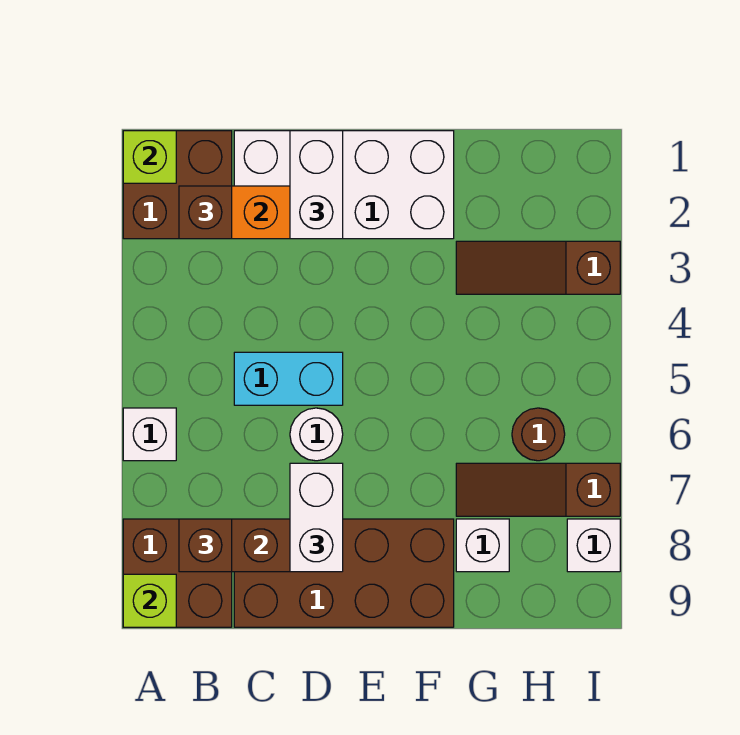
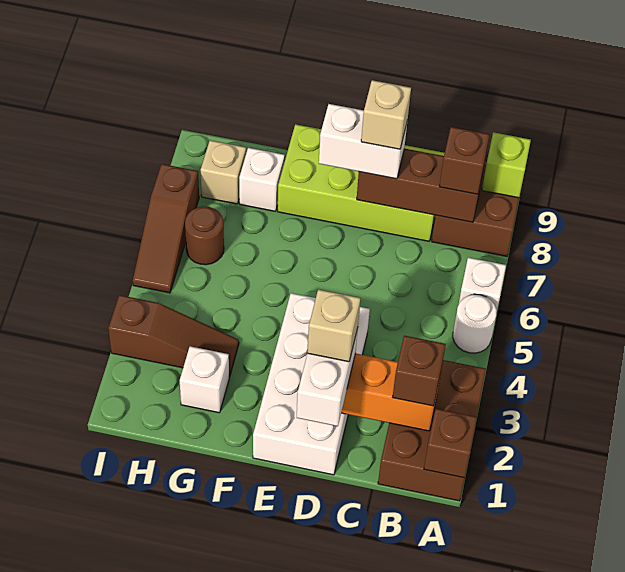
brown 2x2 brick [123,131,232,239] -> brown 2x3 brick [378,360,486,501]
lime 1x1 brick [123,131,176,183] -> brown 1x1 brick [424,409,477,478]
white 2x4 brick [234,131,454,239] -> white 2x4 brick turned to [253,293,370,475]
cyan 1x2 brick [234,352,343,405] -> none
brown 2x4 brick [234,519,454,627] -> lime 2x4 brick [278,124,445,241]
none -> tan 1x1 brick [307,289,360,362]
white 1x1 round brick [290,408,343,461] -> white 1x1 round brick moved to [453,294,497,353]
white 1x2 brick [290,463,343,572] -> white 1x2 brick turned to [319,104,408,179]
none -> tan 1x1 brick [361,80,411,149]
brown 1x3 slope [456,463,620,516] -> brown 1x3 slope turned to [133,164,199,293]
none -> tan 1x1 brick [201,140,246,204]
white 1x1 brick [567,519,620,572] -> white 1x1 brick moved to [180,346,229,413]

